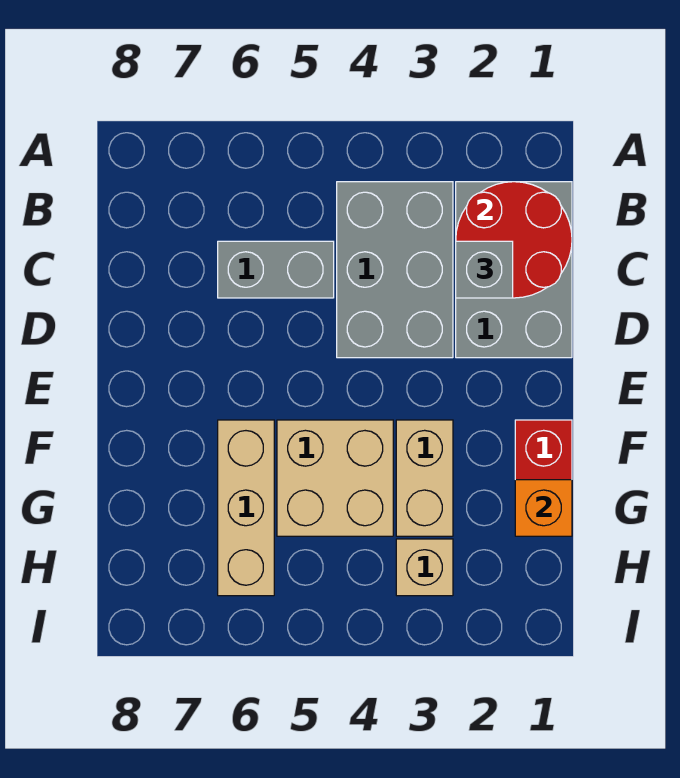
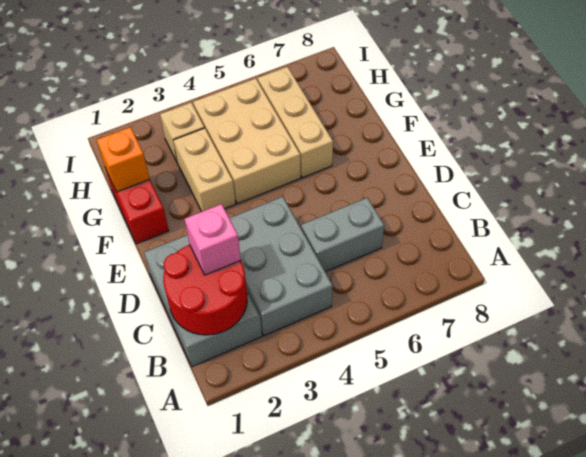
grey 1x1 brick [456,241,513,298] -> pink 1x1 brick [185,204,241,275]
tan 2x2 brick [277,420,393,536] -> tan 2x3 brick [193,79,301,204]

